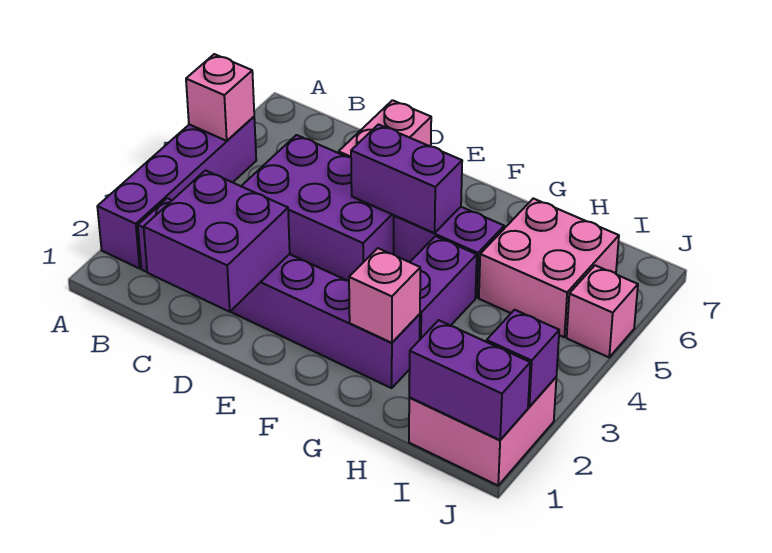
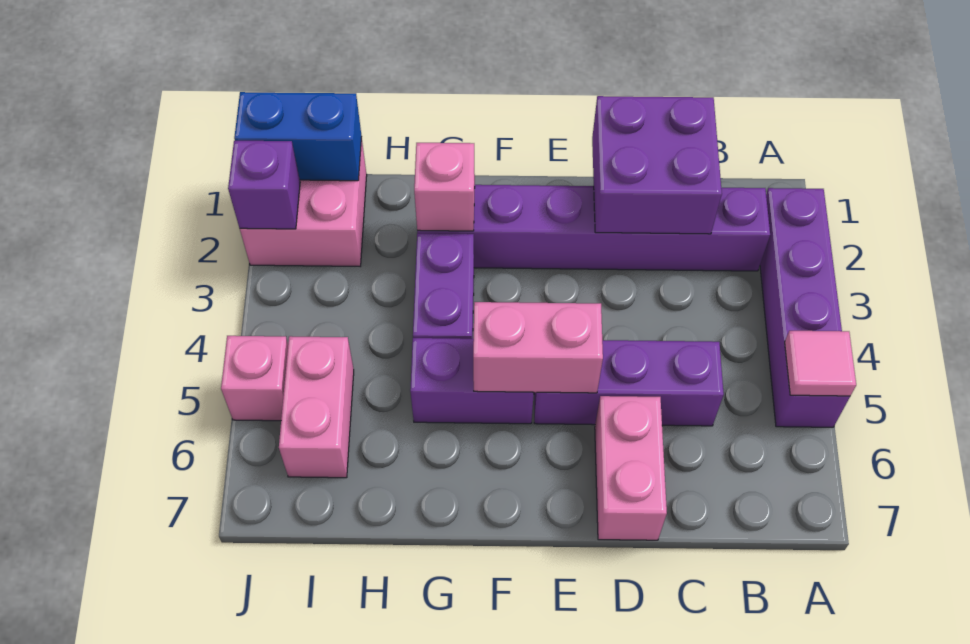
pink 1x1 brick [186,54,254,141] -> pink 1x1 tile [785,331,856,396]
purple 2x3 brick [241,135,394,281] -> purple 1x3 brick [534,340,724,426]
purple 1x2 brick [351,124,462,233] -> pink 1x2 brick [473,302,603,393]
pink 2x2 brick [479,198,619,337] -> pink 1x2 brick [279,336,354,478]
purple 1x2 brick [409,320,530,440] -> blue 1x2 brick [234,92,362,181]

